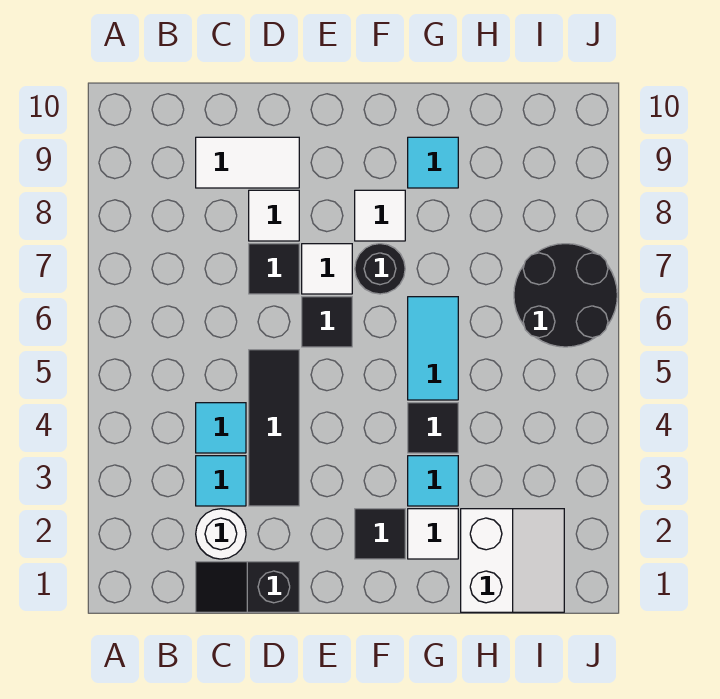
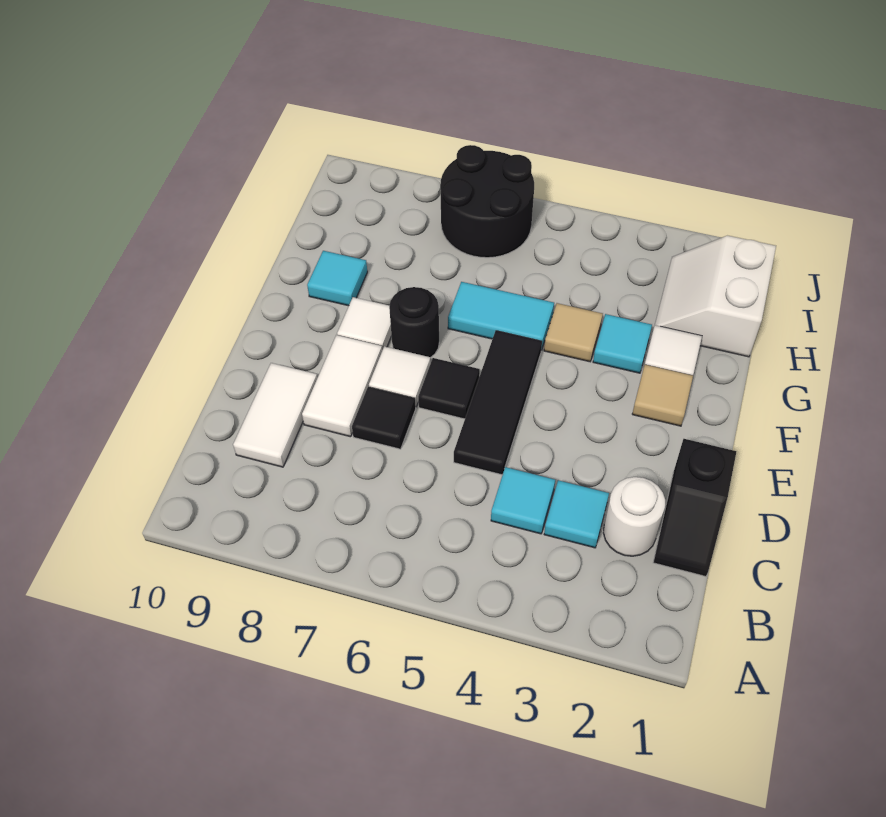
black 1x3 tile [249,350,299,506] -> black 1x3 tile turned to [454,330,542,475]
white 1x1 tile [249,190,299,241] -> white 1x2 tile [302,335,382,437]
black 1x1 tile [355,509,405,559] -> tan 1x1 tile [632,365,693,426]
black 1x1 tile [408,403,458,453] -> tan 1x1 tile [544,303,603,362]
white 2x2 slope [461,509,564,612] -> white 2x2 slope turned to [655,236,776,357]

